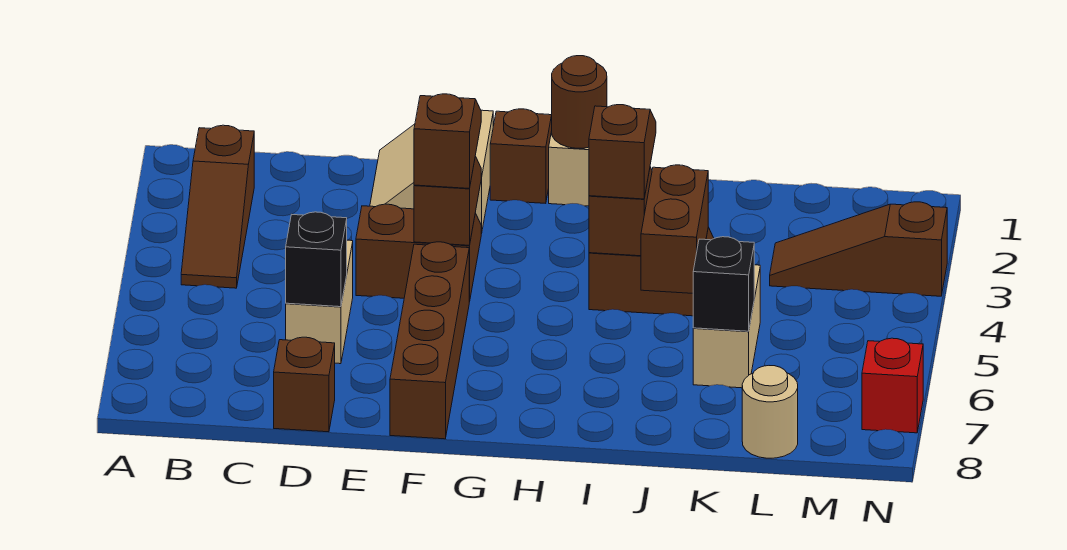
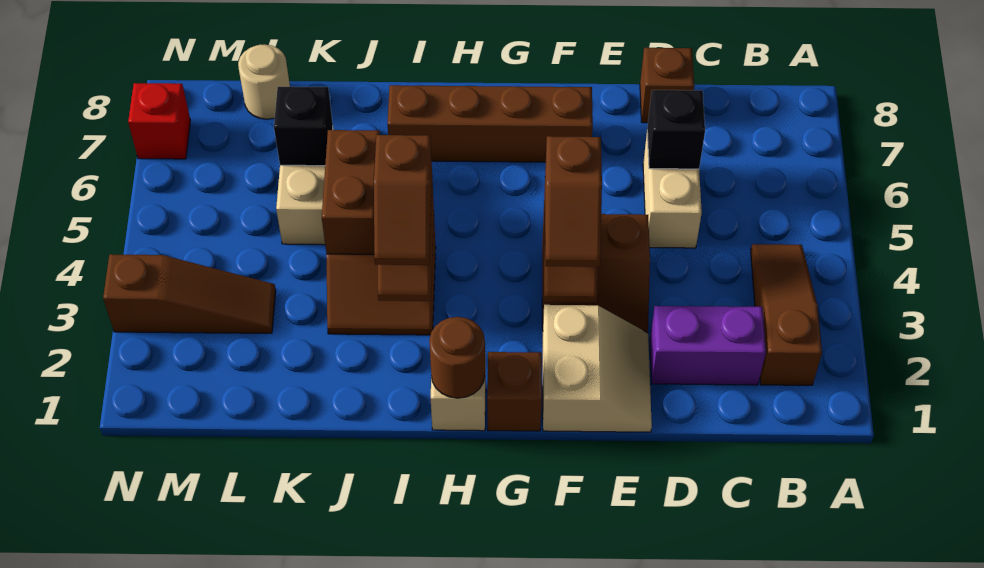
none -> purple 1x2 brick [650,306,766,385]
brown 1x4 brick [390,242,469,439] -> brown 1x4 brick turned to [387,85,593,162]

